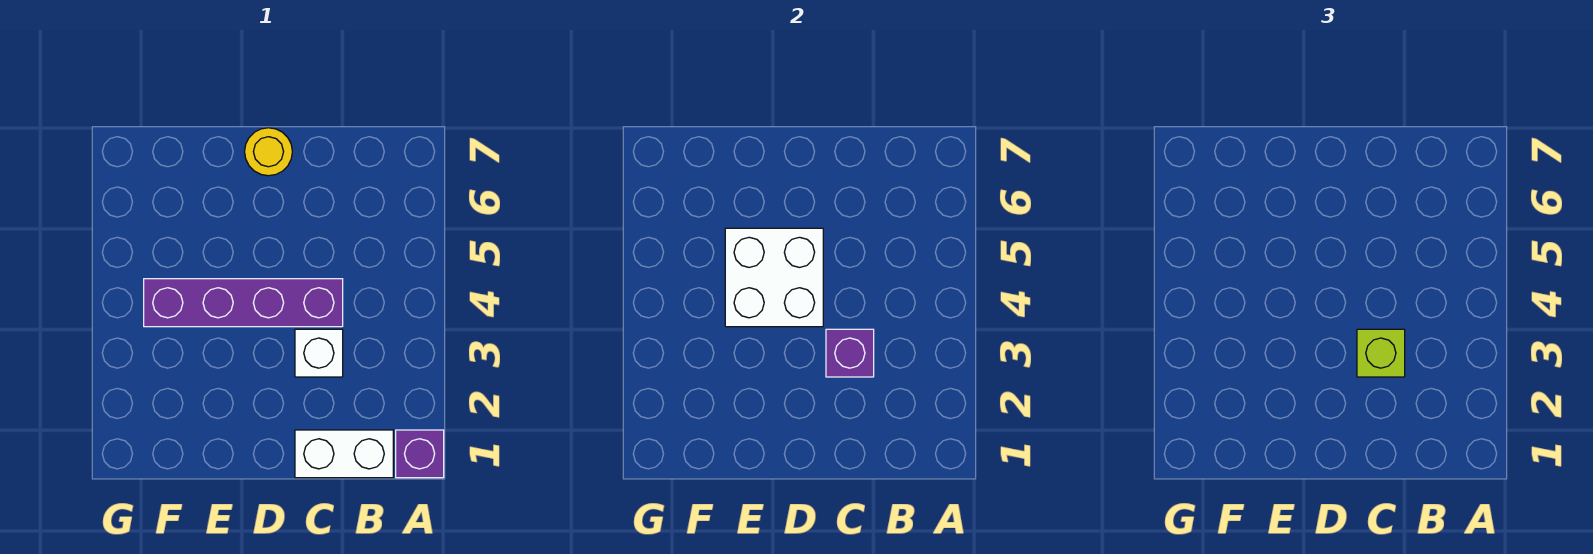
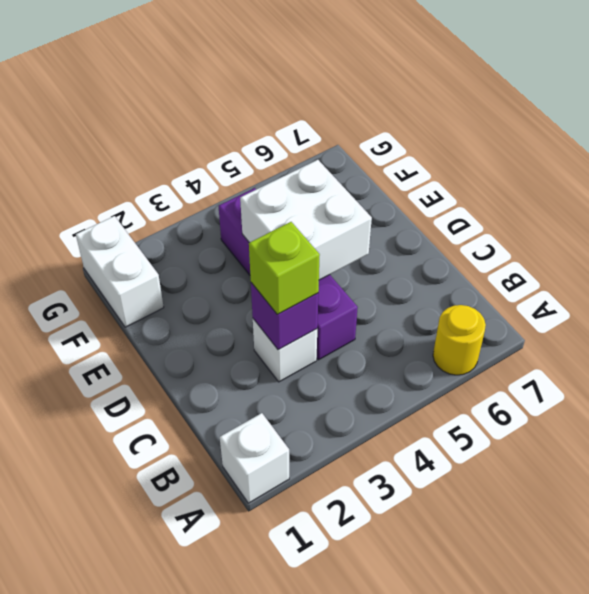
purple 1x1 brick [396,430,444,478] -> white 1x1 brick [220,413,289,503]
white 1x2 brick [295,430,393,478] -> white 1x2 brick moved to [76,216,164,327]
yellow 1x1 round brick [245,128,292,176] -> yellow 1x1 round brick moved to [433,305,486,375]

